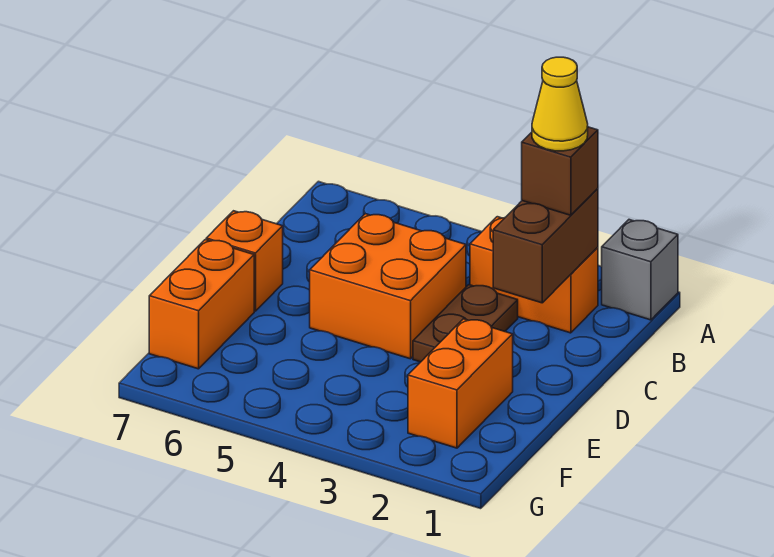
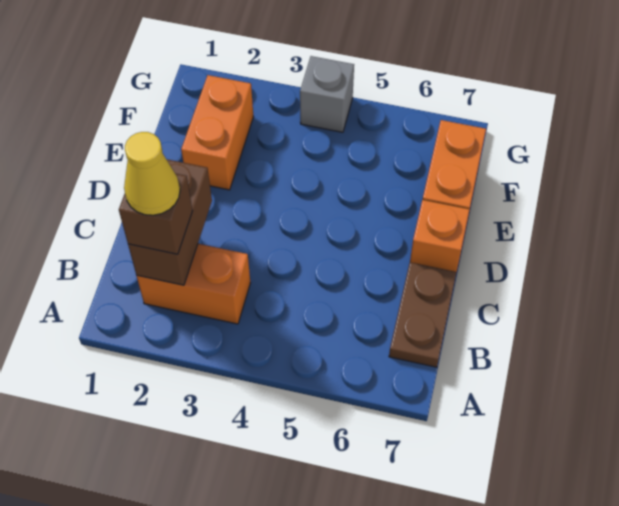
grey 1x1 brick [602,220,678,320] -> grey 1x1 brick moved to [300,56,354,132]
brown 1x2 plate [413,285,518,362] -> brown 1x2 plate moved to [389,262,457,367]
orange 2x2 brick [310,214,466,359] -> none

